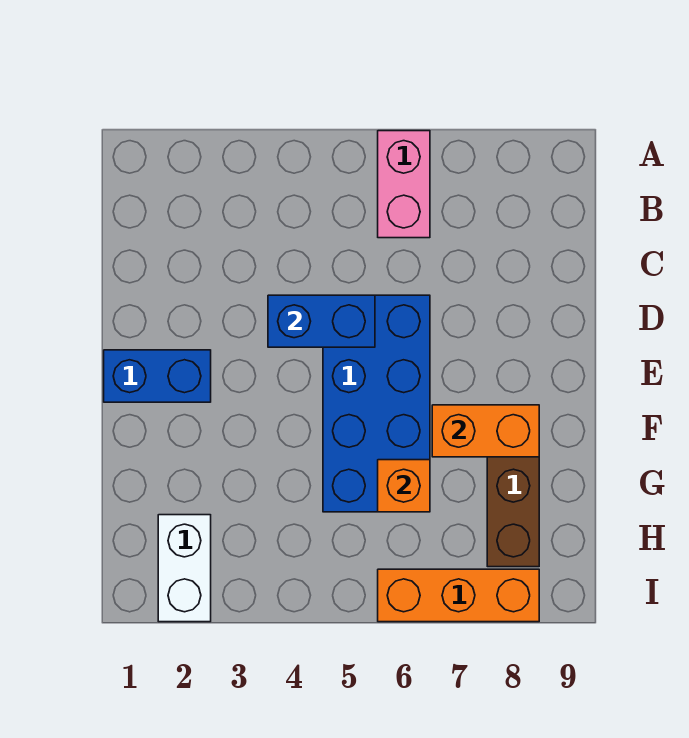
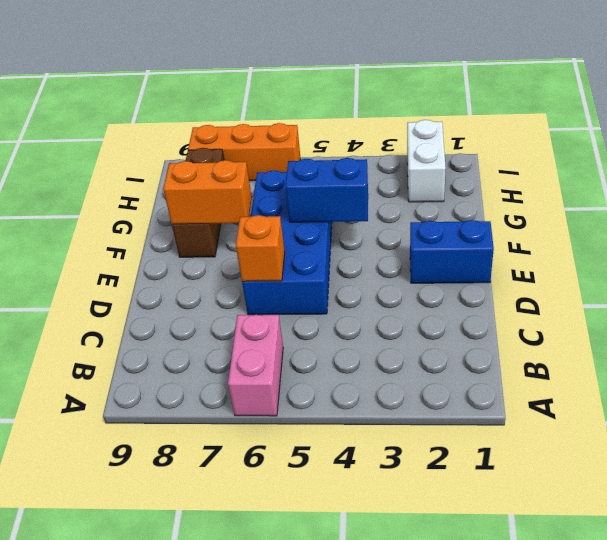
blue 1x2 brick [268,295,375,347] -> blue 1x2 brick moved to [285,158,368,222]
orange 1x1 brick [378,460,430,512] -> orange 1x1 brick moved to [236,215,285,281]

